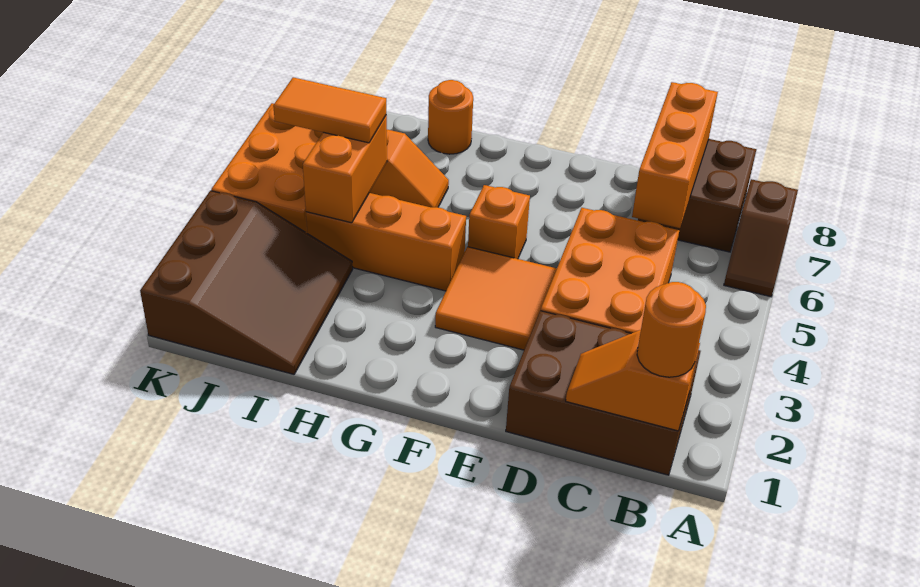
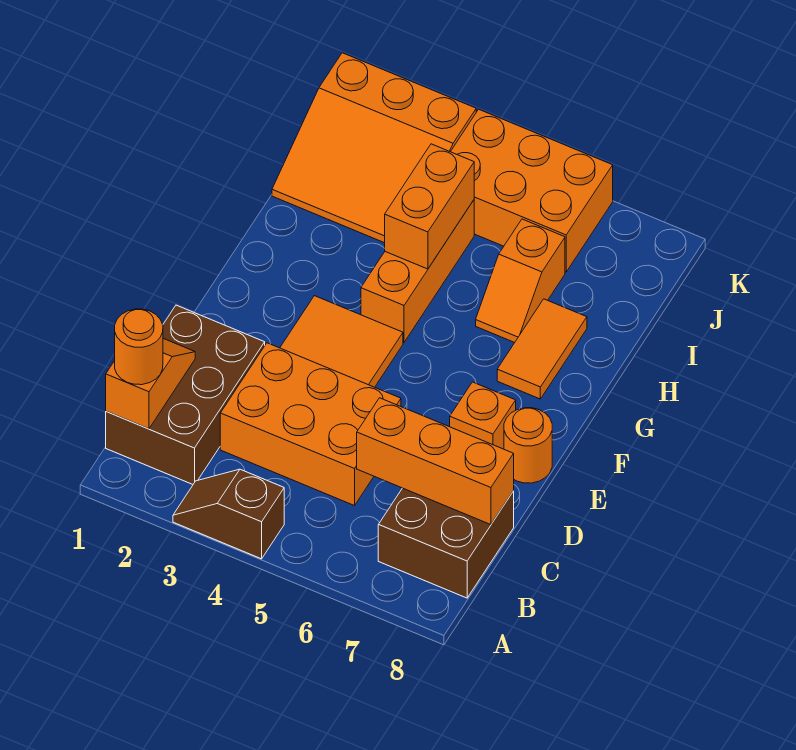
brown 1x2 slope [724,179,798,297] -> brown 1x2 slope moved to [173,469,284,559]
orange 1x1 brick [468,185,530,259] -> orange 1x1 brick moved to [450,382,516,449]
orange 1x1 round brick [428,80,473,154] -> orange 1x1 round brick moved to [504,408,552,483]
brown 3x3 slope [140,191,353,374] -> orange 3x3 slope [272,53,476,243]
orange 1x2 brick [303,116,387,223] -> orange 1x2 brick turned to [385,144,474,269]
orange 1x2 tile [273,77,386,143] -> orange 1x2 tile moved to [497,299,587,399]

